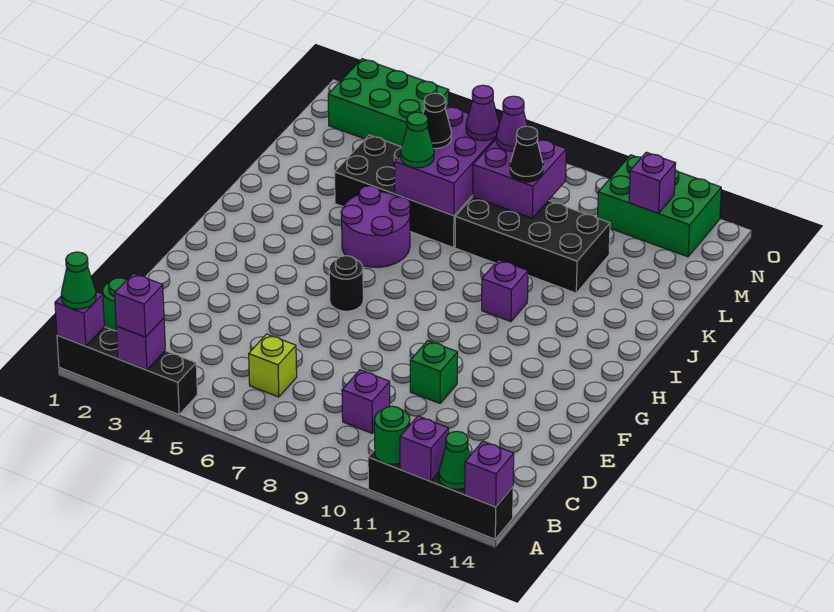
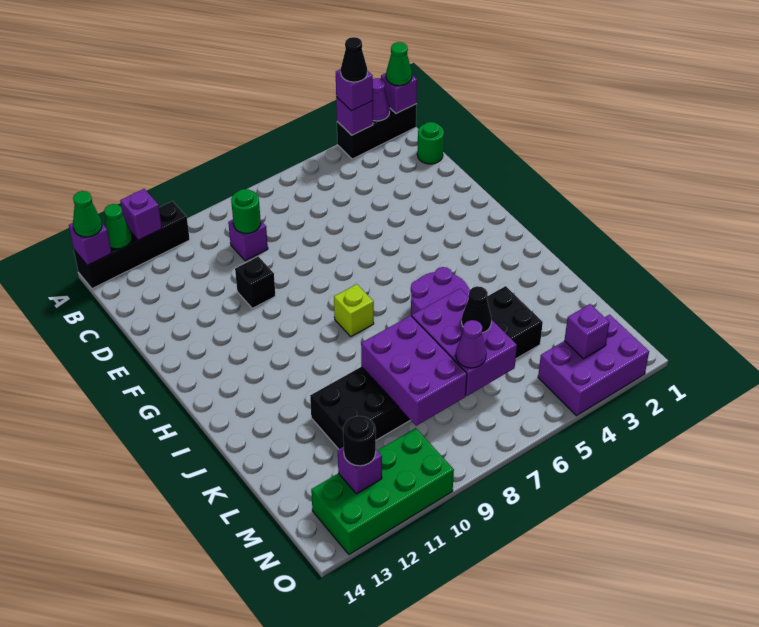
black 1x4 brick [57,327,197,414] -> black 1x3 brick [337,104,417,159]
green 1x1 round brick [374,406,410,464] -> green 1x1 round brick moved to [231,189,261,234]
lime 1x1 brick [249,334,297,397] -> lime 1x1 brick moved to [334,284,374,336]
green 1x1 brick [410,341,458,403] -> black 1x1 brick [235,256,275,308]
black 1x1 round brick [329,256,363,311] -> black 1x1 round brick moved to [343,416,376,466]
purple 1x1 brick [482,260,528,322] -> purple 1x1 brick moved to [564,304,610,359]
green 1x1 cone [401,112,434,168] -> green 1x1 cone moved to [73,191,102,237]
purple 2x2 brick [473,139,566,218] -> purple 2x3 brick [361,316,467,426]
black 1x1 cone [510,126,543,182] -> black 1x1 cone moved to [341,37,367,82]
purple 1x1 cone [496,96,527,152] -> purple 1x1 cone moved to [373,78,390,121]
green 2x3 brick [328,59,449,147] -> purple 2x3 brick [538,315,649,416]
green 2x3 brick [598,155,721,257] -> green 2x4 brick [311,428,454,555]

